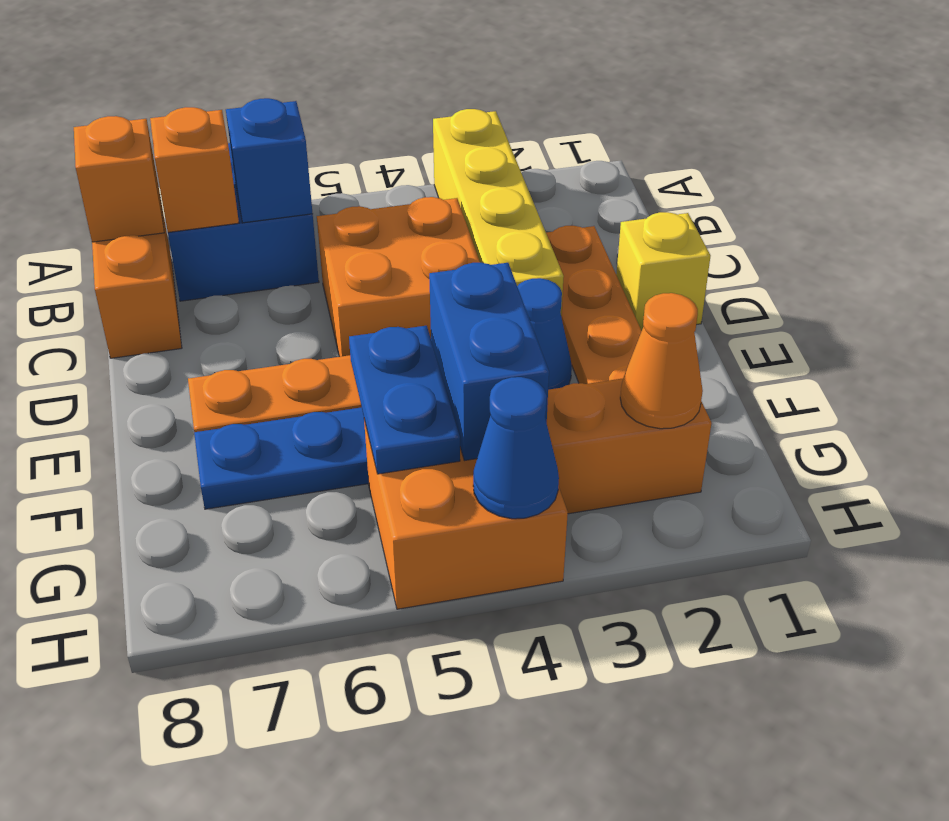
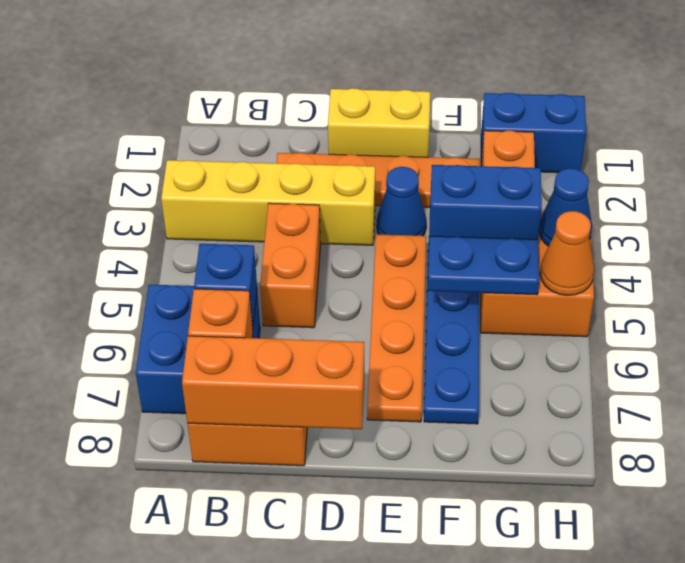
orange 1x1 brick [74,116,164,242] -> orange 1x3 brick [182,336,364,429]
orange 2x2 brick [317,197,480,357] -> orange 1x2 brick [260,203,321,328]
yellow 1x1 brick [616,212,710,331] -> yellow 1x2 brick [328,88,430,157]
none -> blue 1x2 brick [481,93,586,173]
orange 1x1 cone [620,293,703,429] -> orange 1x1 cone moved to [540,211,594,295]

